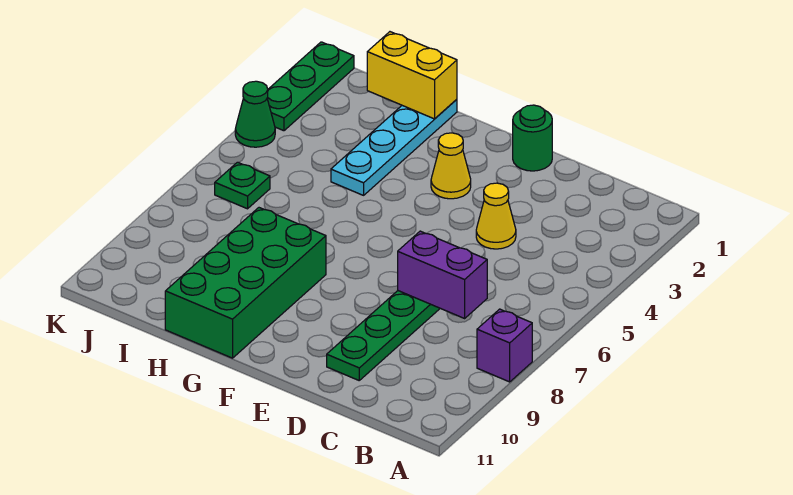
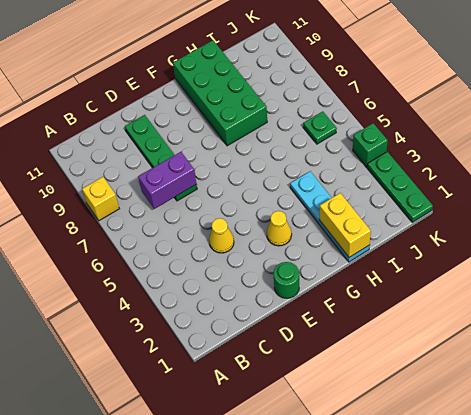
purple 1x1 brick [477,309,532,382] -> yellow 1x1 brick [82,177,119,221]
yellow 1x2 brick [367,32,457,119] -> yellow 1x2 brick turned to [319,193,371,257]
green 1x1 cone [235,81,275,147] -> green 1x1 brick [353,123,388,167]

